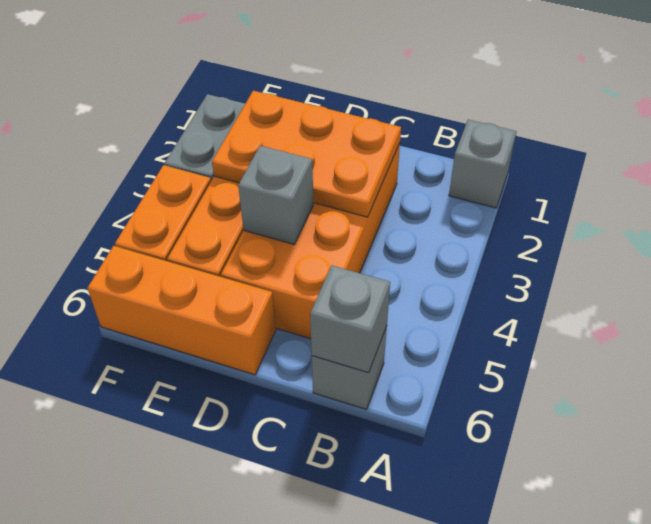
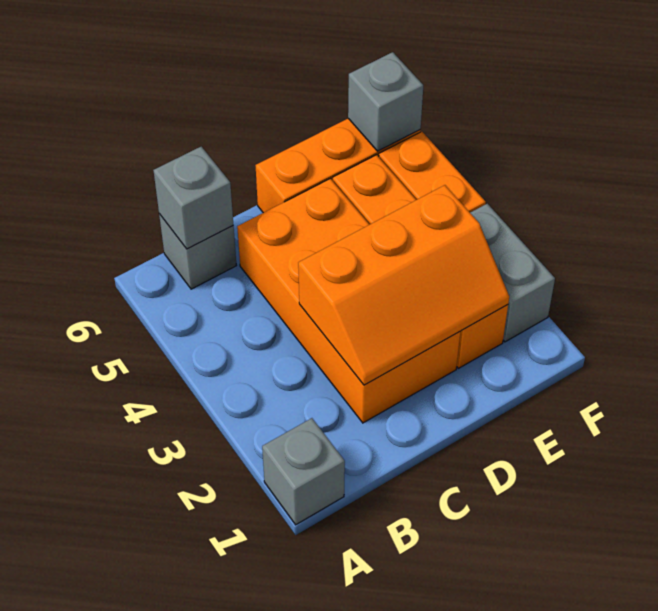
orange 2x3 plate [212,91,401,217] -> orange 2x3 slope [298,185,509,385]
grey 1x1 brick [238,146,313,244] -> grey 1x1 brick moved to [348,52,423,151]

